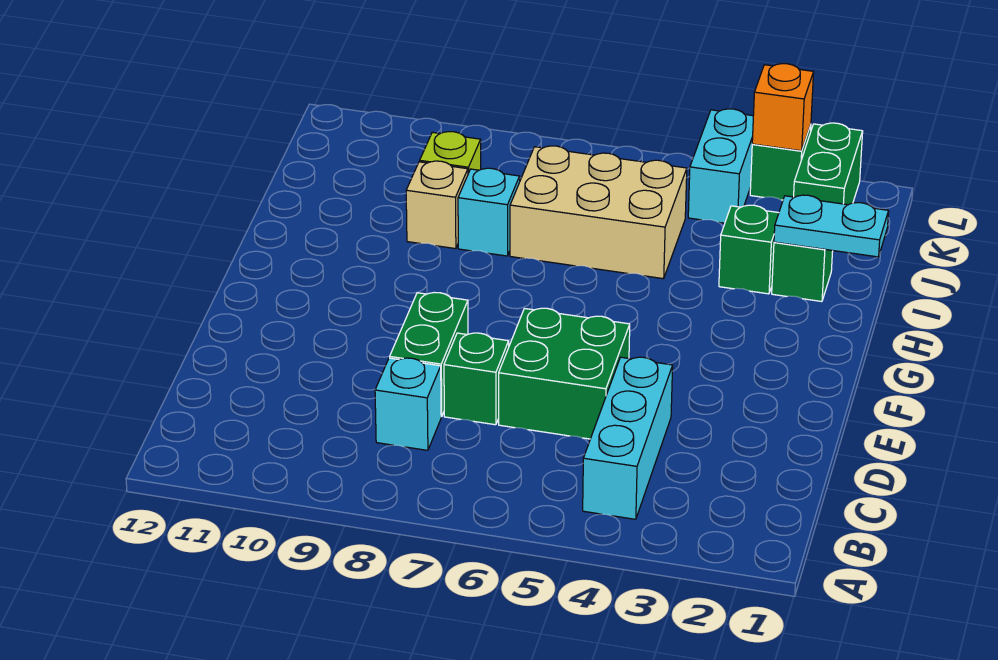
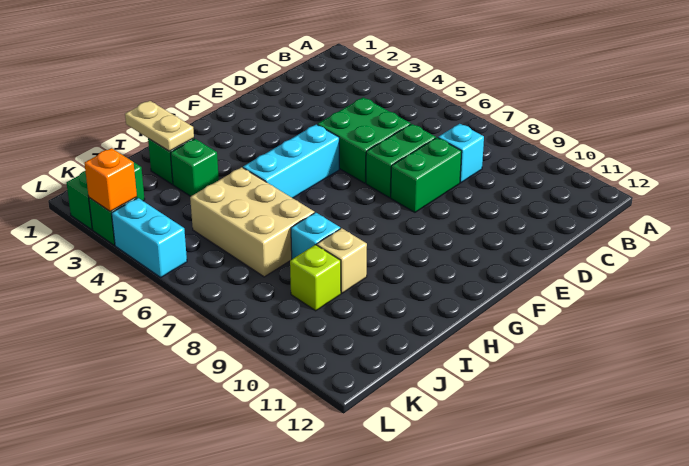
cyan 1x3 brick [583,357,673,519] -> cyan 1x3 brick moved to [243,124,339,198]
green 1x1 brick [444,333,509,425] -> green 1x2 brick [366,124,436,198]
cyan 1x2 plate [774,195,889,257] -> tan 1x2 plate [125,101,194,151]
cyan 1x2 brick [688,109,753,223] -> cyan 1x2 brick turned to [112,198,187,277]

